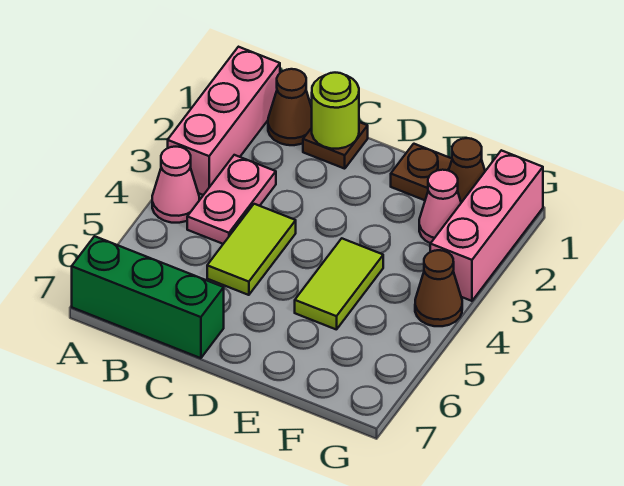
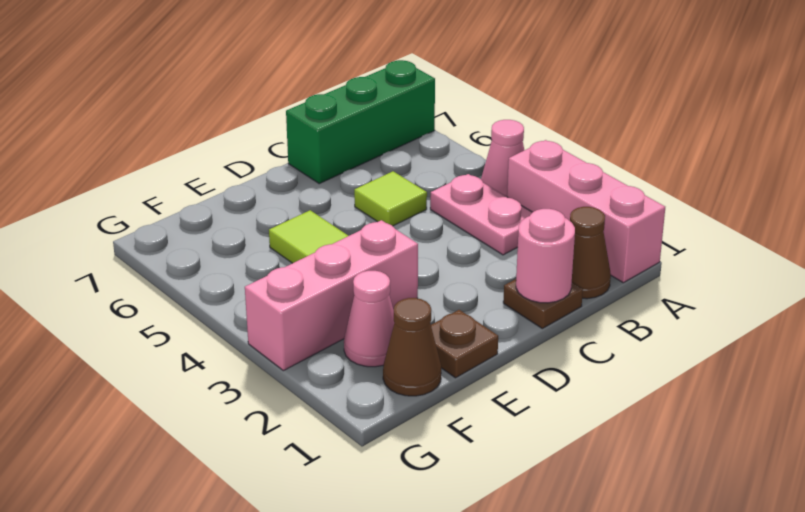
lime 1x1 round brick [312,73,359,149] -> pink 1x1 round brick [516,209,575,303]
lime 1x2 tile [207,204,296,295] -> lime 1x1 tile [354,171,427,226]
pink 1x3 brick [430,150,543,301] -> pink 1x3 brick turned to [245,220,418,371]
brown 1x1 cone [415,250,462,326] -> none

